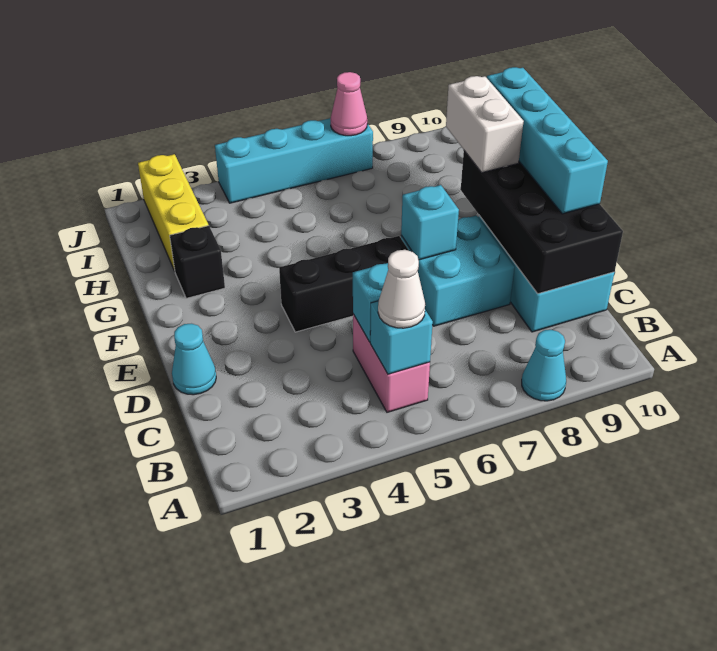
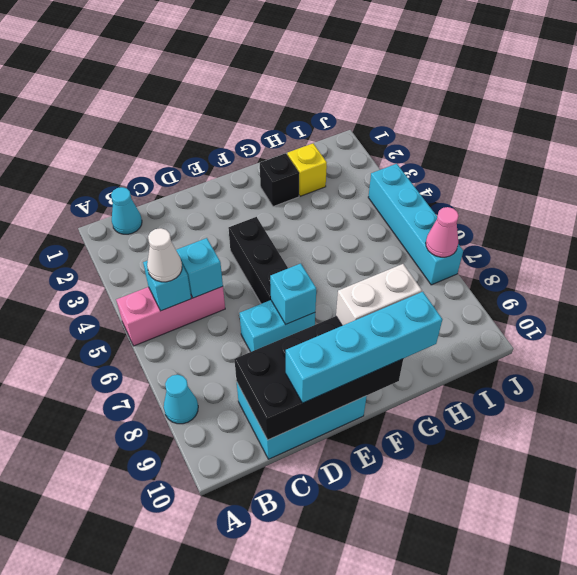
pink 1x2 brick [353,314,430,412] -> pink 1x3 brick [116,287,225,346]
cyan 1x1 cone [172,324,216,395] -> cyan 1x1 cone moved to [111,187,142,234]
cyan 2x2 brick [401,215,515,326] -> cyan 1x2 brick [239,300,315,352]
yellow 1x3 brick [138,154,209,271] -> yellow 1x1 brick [287,143,327,196]

